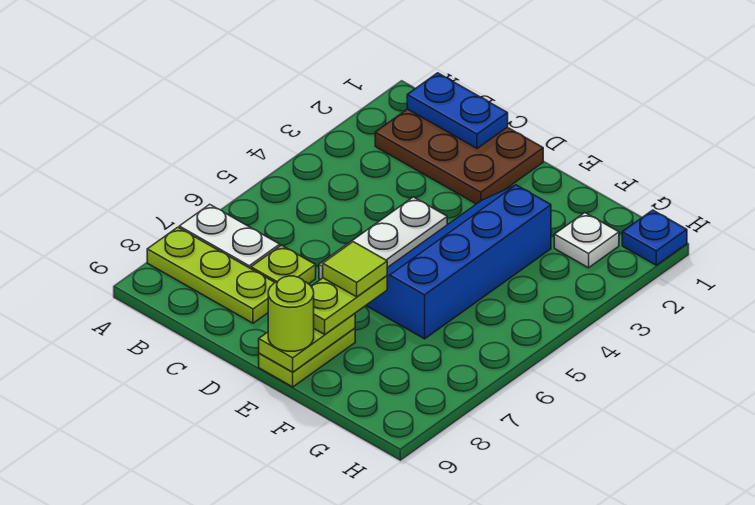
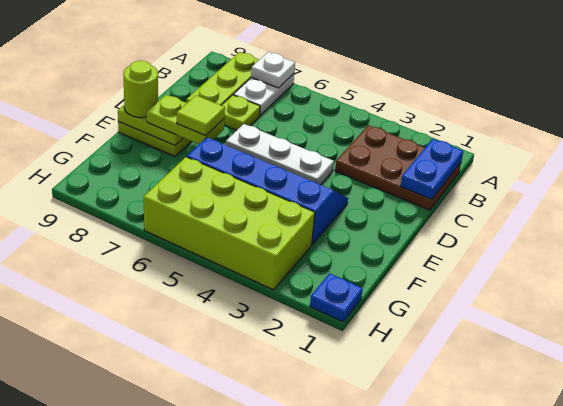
brown 2x3 plate [375,109,543,204] -> brown 2x3 plate turned to [335,125,461,210]
white 1x1 plate [554,213,619,268] -> white 1x1 plate moved to [251,52,295,88]
none -> lime 2x4 brick [144,157,315,290]

